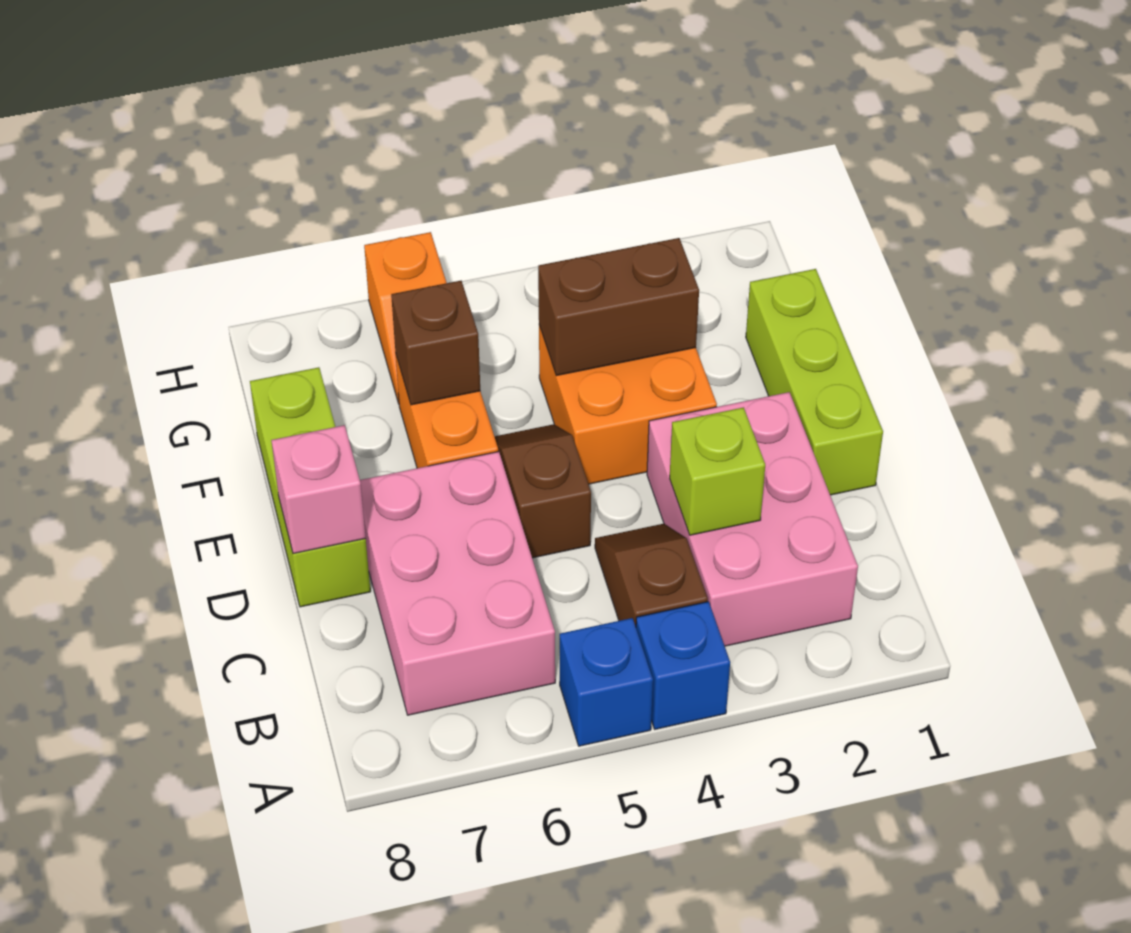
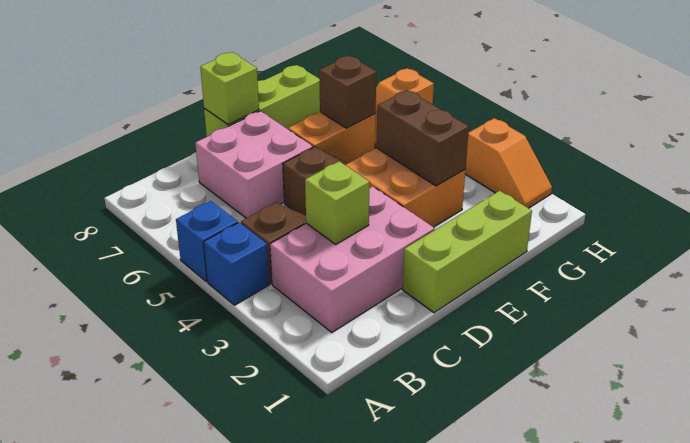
pink 2x3 brick [360,452,555,715] -> pink 2x2 brick [195,111,313,218]
pink 1x1 brick [271,425,366,554] -> lime 1x1 brick [200,52,259,124]
none -> orange 1x2 slope [465,118,552,208]

